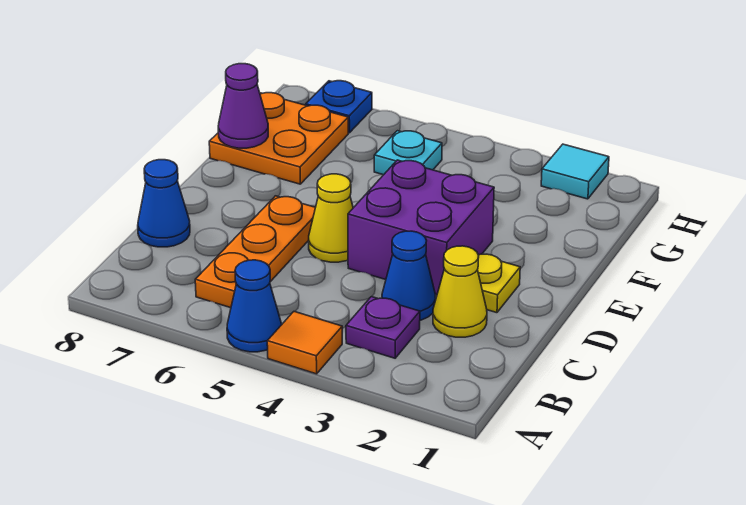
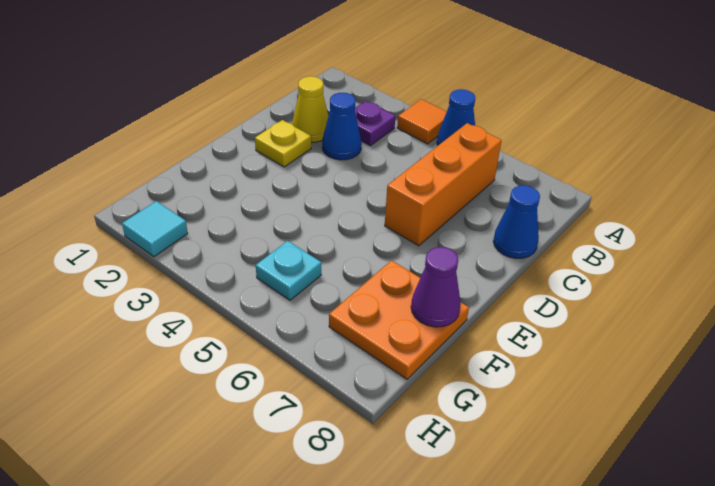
orange 1x3 plate [195,196,315,308] -> orange 1x3 brick [385,123,502,246]
purple 2x2 brick [348,160,494,295] -> none
yellow 1x1 cone [309,174,353,262] -> none
blue 1x1 plate [306,81,372,133] -> none

